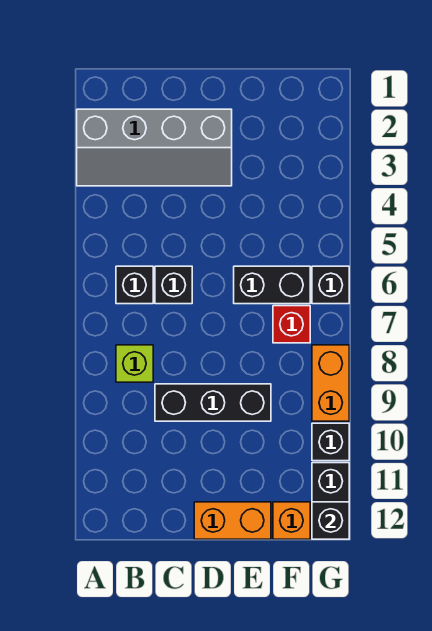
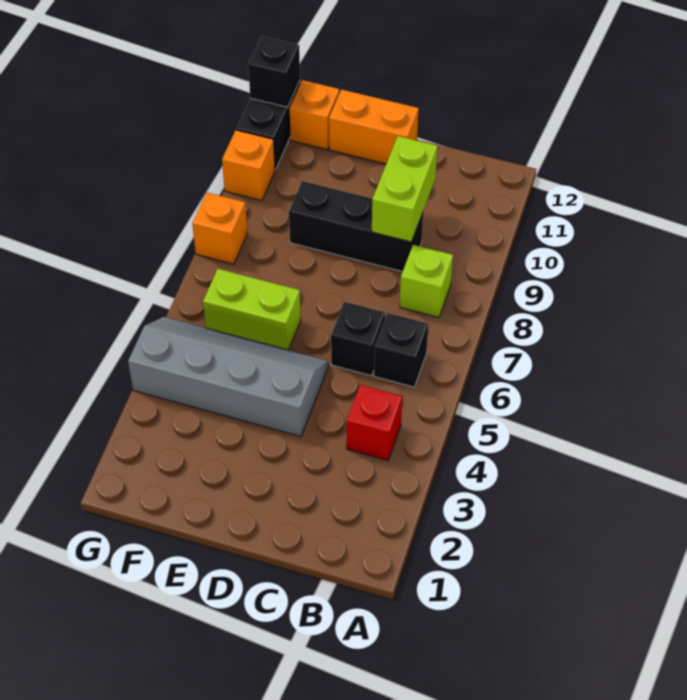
grey 2x4 slope [77,109,232,186] -> grey 2x4 slope moved to [128,317,329,437]
none -> lime 1x2 brick [372,136,438,242]
black 1x2 brick [234,266,310,304] -> lime 1x2 brick [203,269,301,350]
red 1x1 brick [273,306,310,343] -> red 1x1 brick moved to [347,385,402,460]
black 1x1 brick [312,266,349,304] -> none
orange 1x2 brick [312,345,349,421] -> orange 1x1 brick [192,192,247,264]
black 1x1 brick [312,423,349,461] -> orange 1x1 brick [222,130,275,201]

